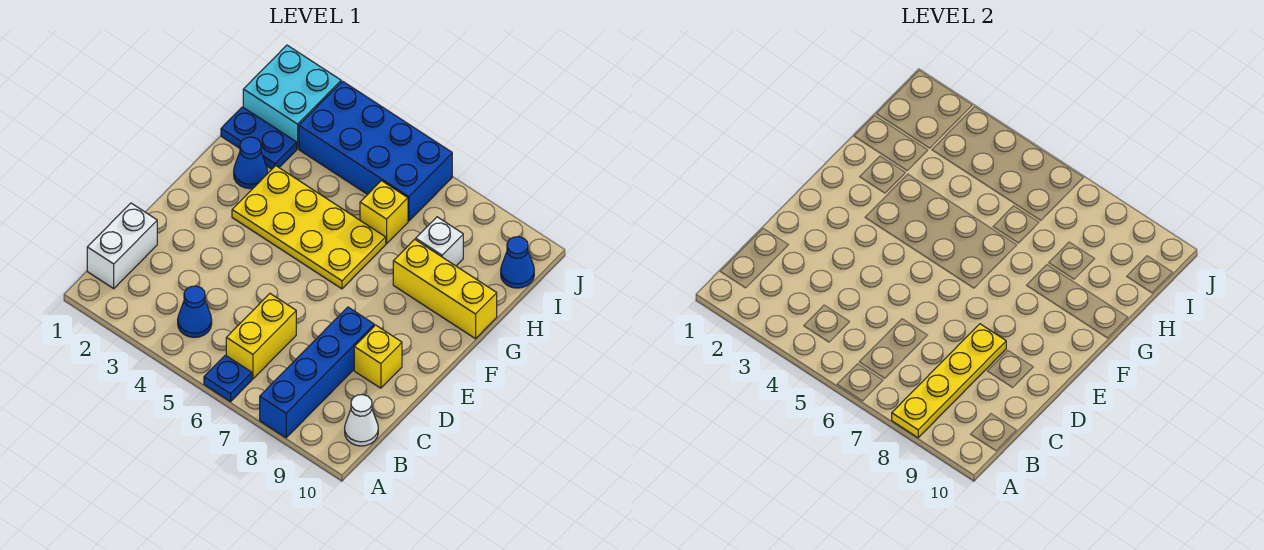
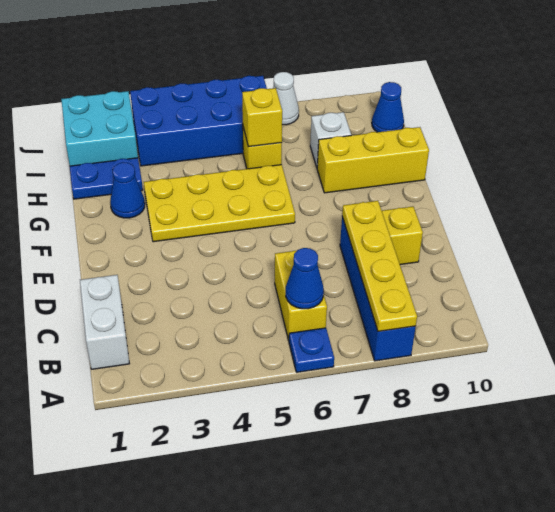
blue 1x1 cone [178,286,212,337] -> blue 1x1 cone moved to [286,248,324,309]
white 1x1 cone [345,395,378,446] -> white 1x1 cone moved to [273,72,299,125]
none -> yellow 1x1 brick [242,88,282,147]

